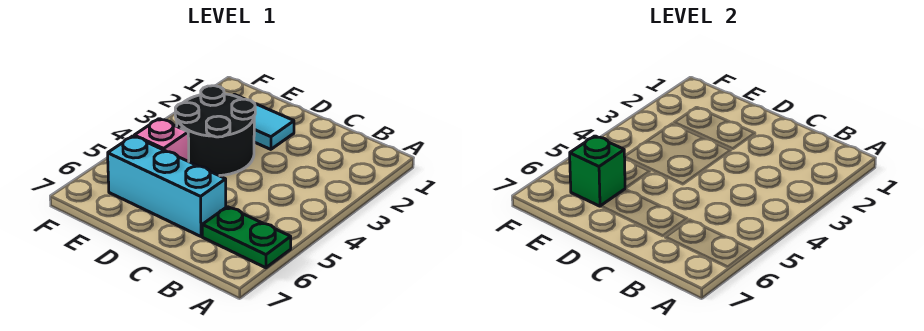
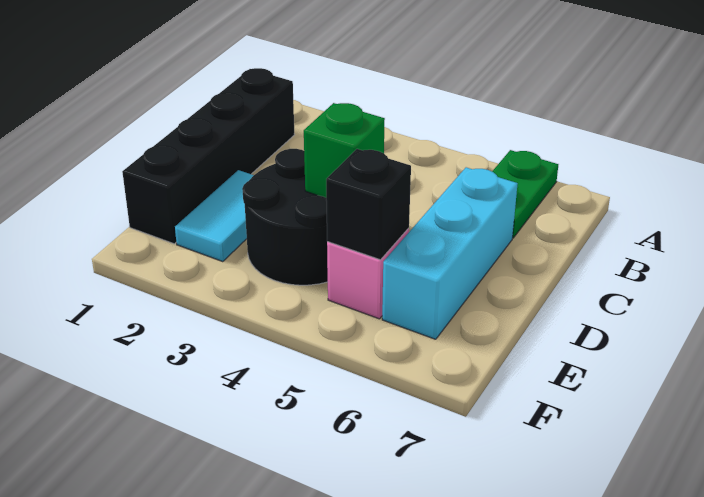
none -> black 1x4 brick [122,68,294,244]
none -> black 1x1 brick [326,149,411,260]
green 1x1 brick [570,136,625,206] -> green 1x1 brick moved to [304,103,385,198]

